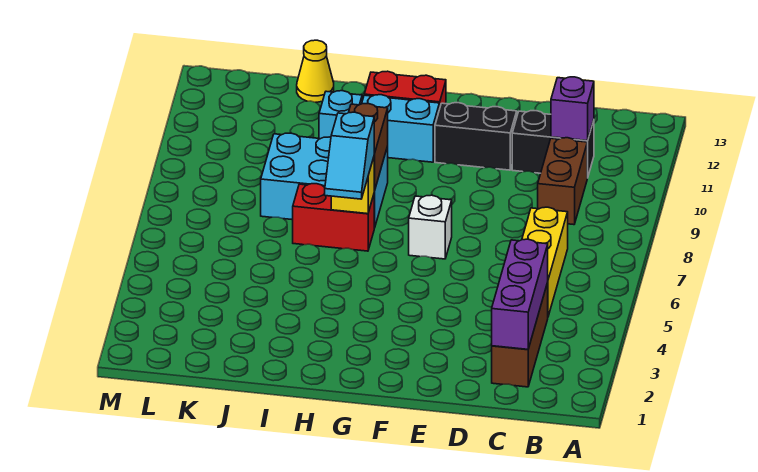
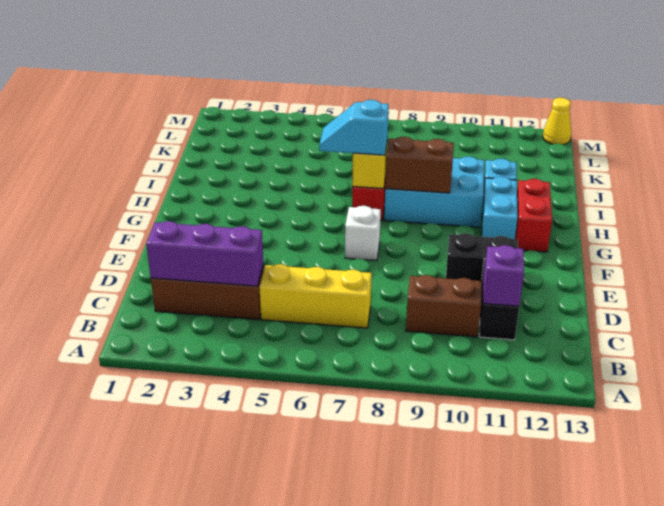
black 1x2 brick [435,103,517,170] -> black 1x2 brick turned to [446,233,518,281]
cyan 2x3 brick [261,133,388,228] -> cyan 2x3 brick turned to [384,156,484,227]
yellow 1x1 cone [297,40,334,102] -> yellow 1x1 cone moved to [543,98,571,145]

